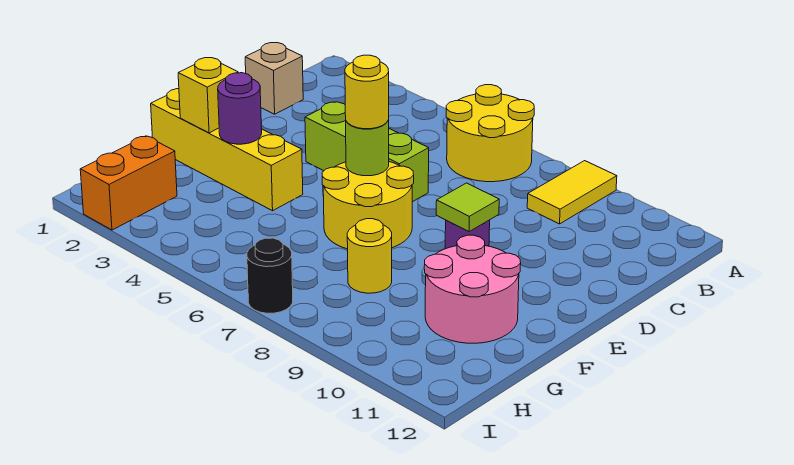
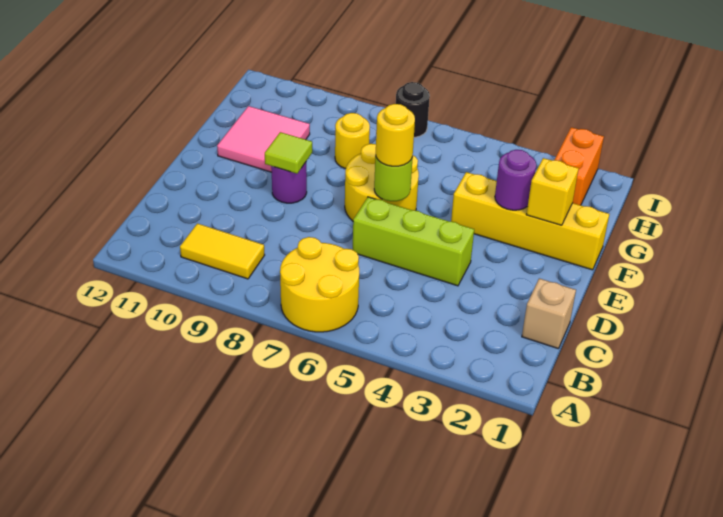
yellow 1x2 tile [527,161,617,224] -> yellow 1x2 tile turned to [180,224,265,279]
pink 2x2 round brick [424,235,521,343] -> pink 2x2 tile [217,106,310,172]

